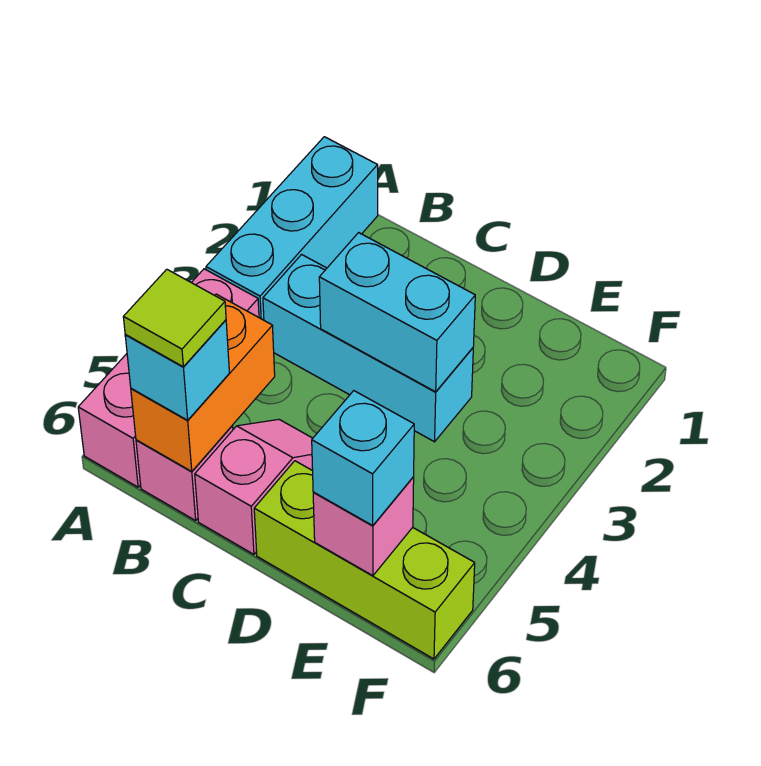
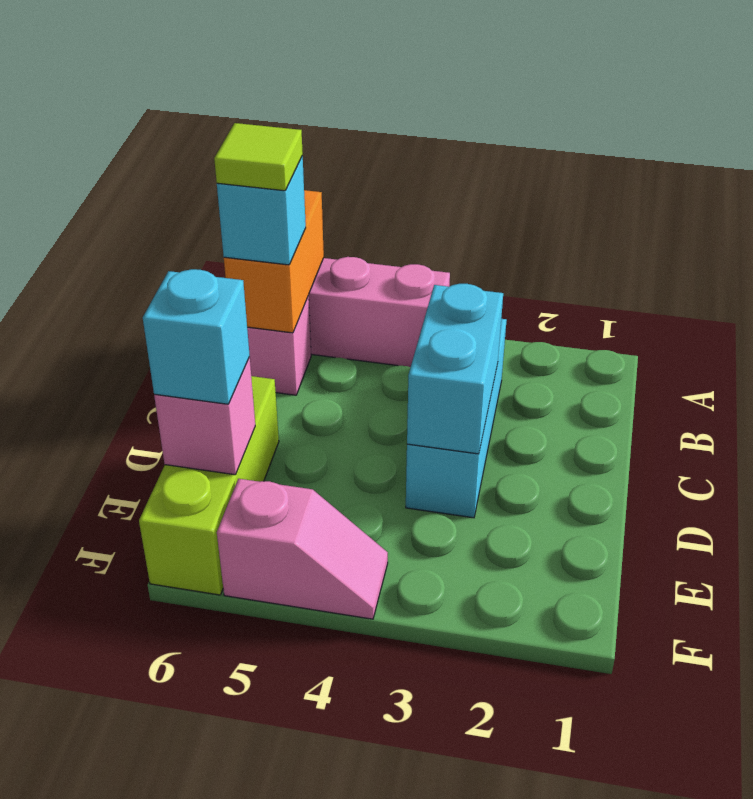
cyan 1x3 brick [206,137,378,320] -> none
orange 1x2 brick [131,294,275,471] -> orange 1x2 brick turned to [224,190,324,333]
pink 1x2 slope [195,419,313,554] -> pink 1x2 slope moved to [217,479,388,619]

